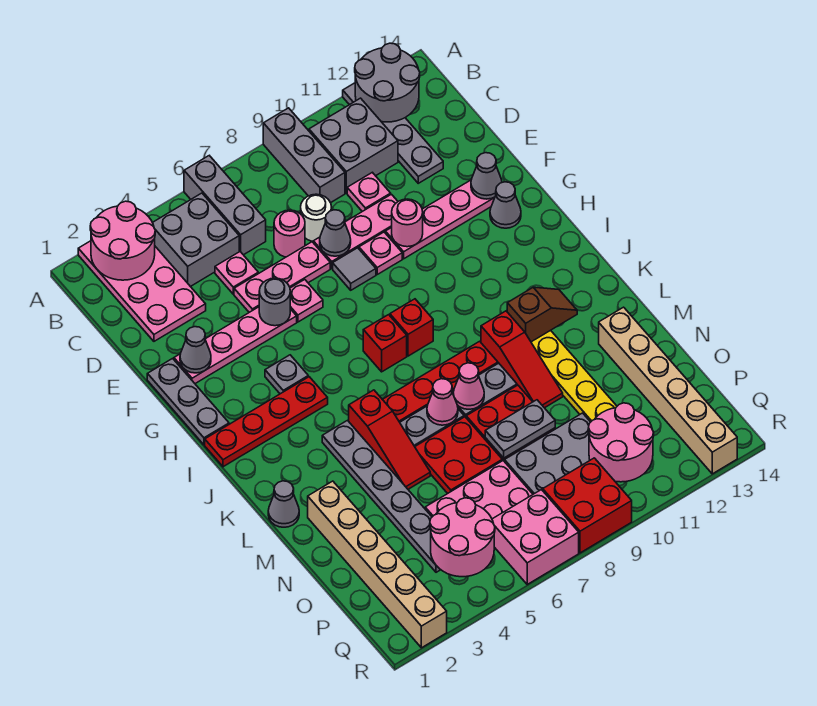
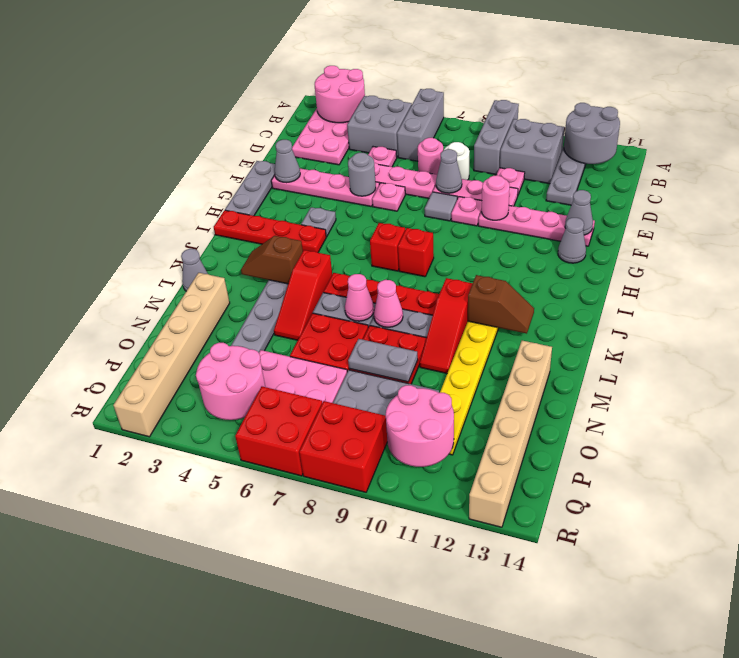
none -> brown 1x2 slope [241,236,303,284]
pink 2x2 brick [492,490,579,584] -> red 2x2 brick [235,387,322,476]

